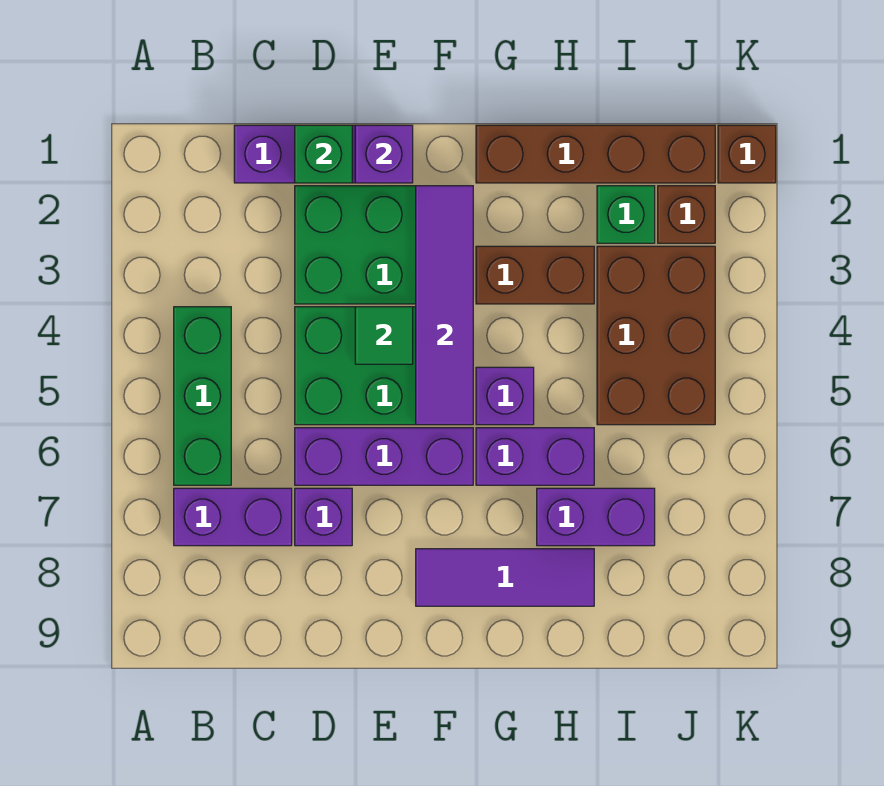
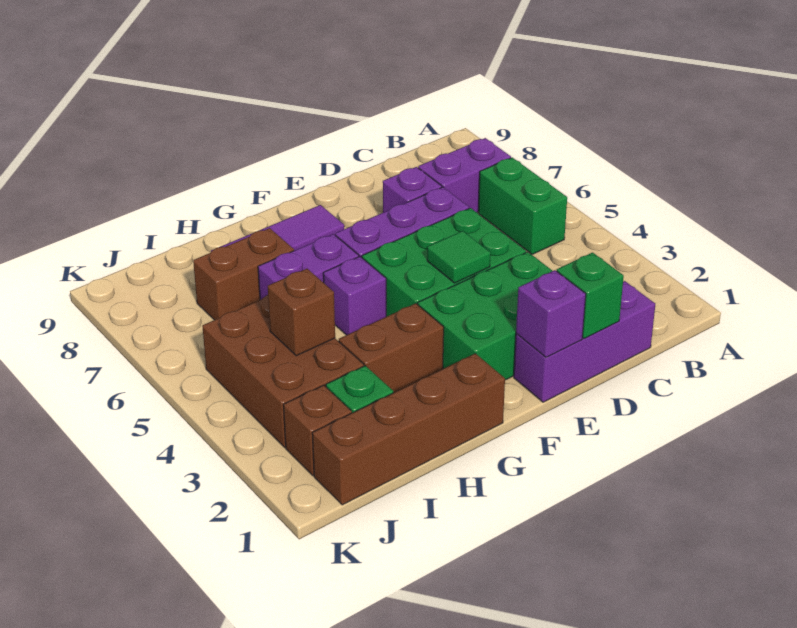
green 1x3 brick [174,307,231,485] -> green 1x2 brick [478,158,567,254]
purple 1x4 tile [416,186,473,425] -> none
purple 1x2 brick [537,488,655,546] -> brown 1x2 brick [193,228,294,320]
brown 1x1 brick [718,125,776,183] -> brown 1x1 brick moved to [268,269,335,356]

